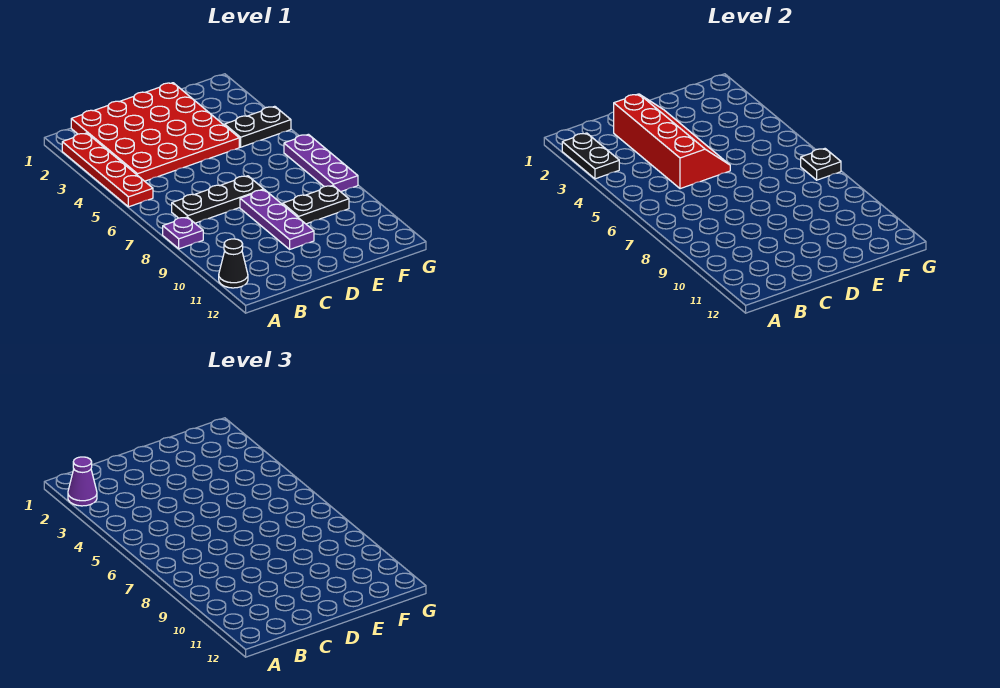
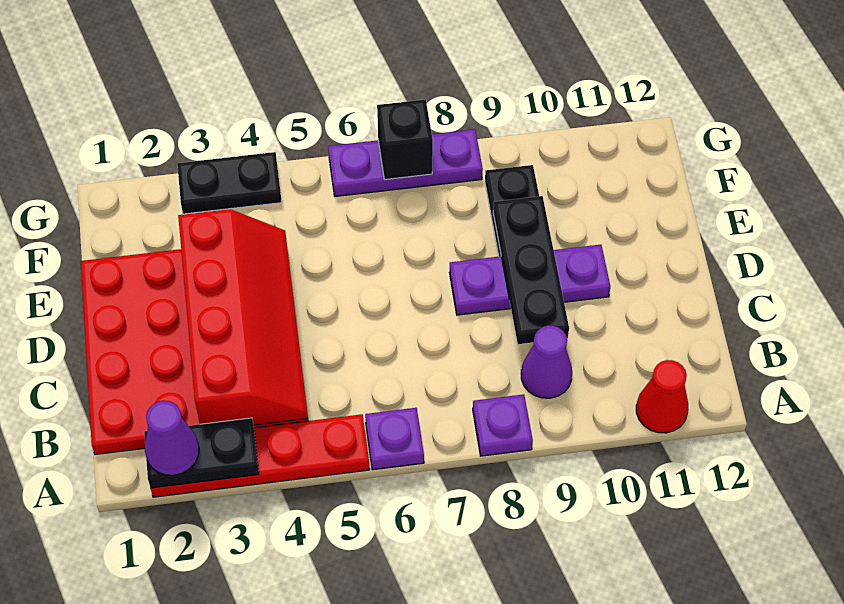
none -> purple 1x1 plate [365,408,424,470]
black 1x1 cone [219,239,248,288] -> red 1x1 cone [636,360,688,433]
black 1x3 plate [172,176,264,223] -> black 1x3 plate moved to [493,196,569,344]
none -> purple 1x1 cone [521,325,572,398]
red 2x4 slope [614,94,730,189] -> red 2x4 slope turned to [178,209,308,425]
black 1x2 plate [225,106,291,147] -> black 1x2 plate turned to [177,152,282,214]
black 1x1 plate [801,149,841,180] -> black 1x1 brick [377,99,433,180]

